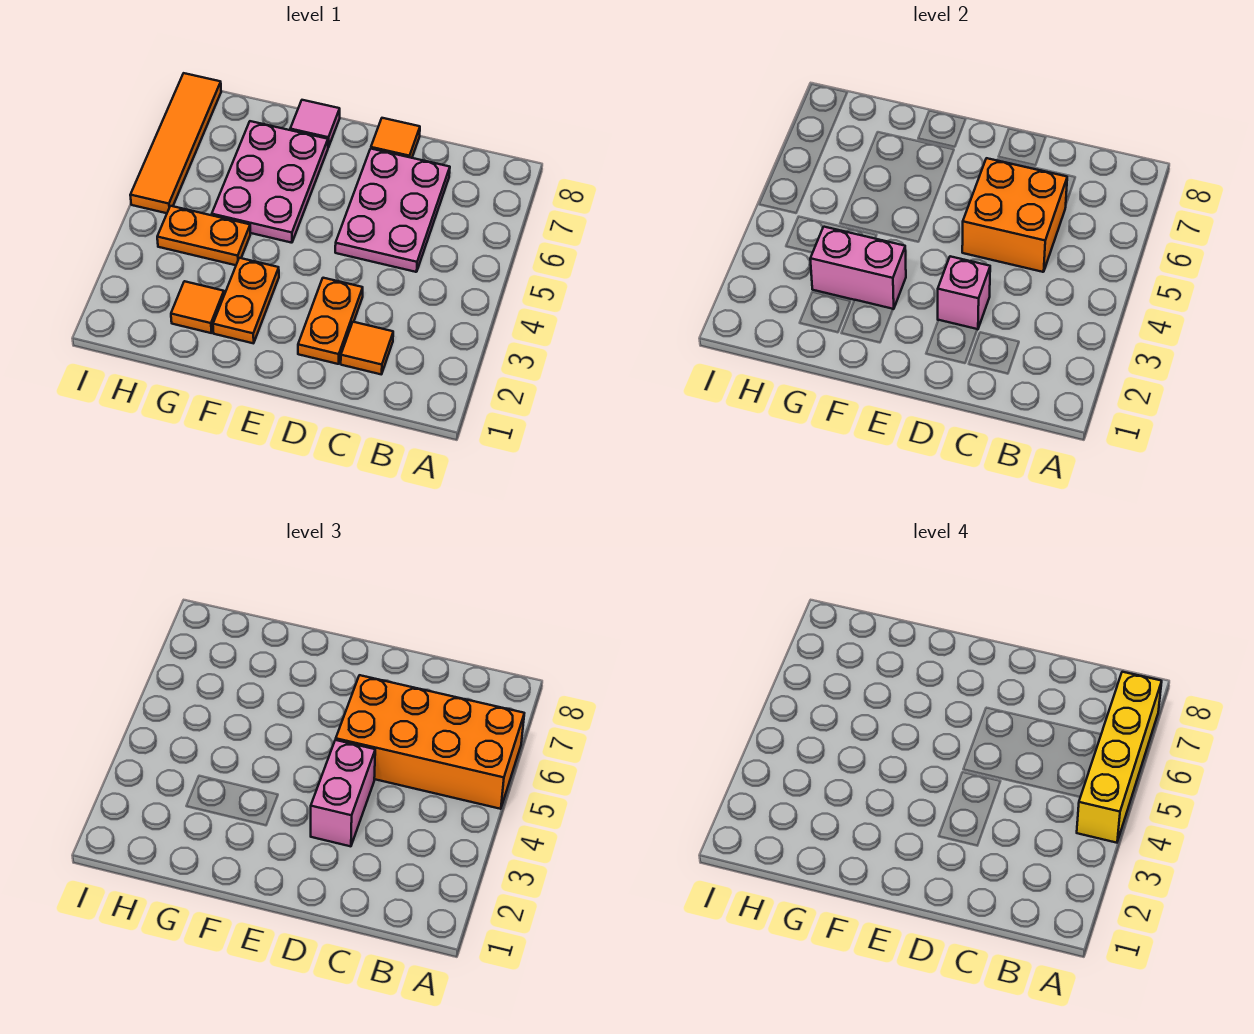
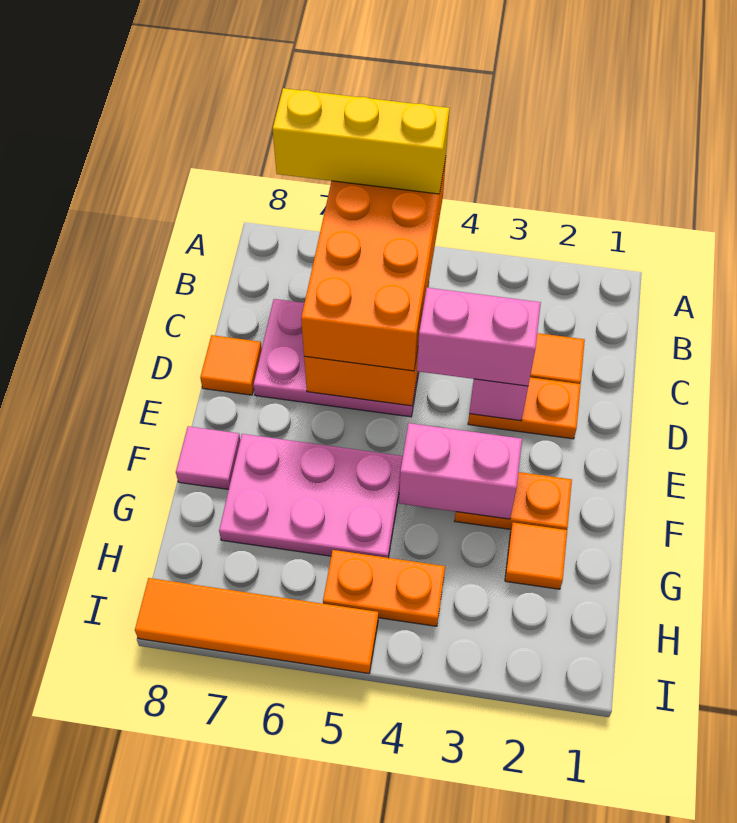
yellow 1x4 brick [1077,672,1162,843] -> yellow 1x3 brick [273,88,450,194]
pink 1x2 brick [810,227,906,309] -> pink 1x2 brick turned to [399,423,522,519]
orange 1x2 plate [157,206,250,265] -> orange 1x2 plate turned to [323,550,445,626]

